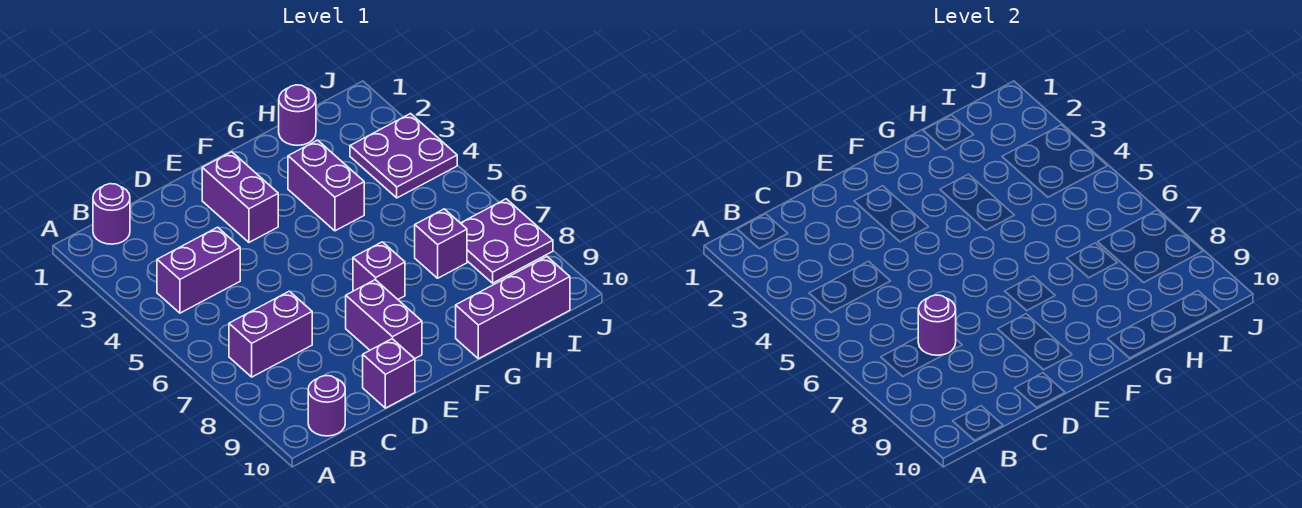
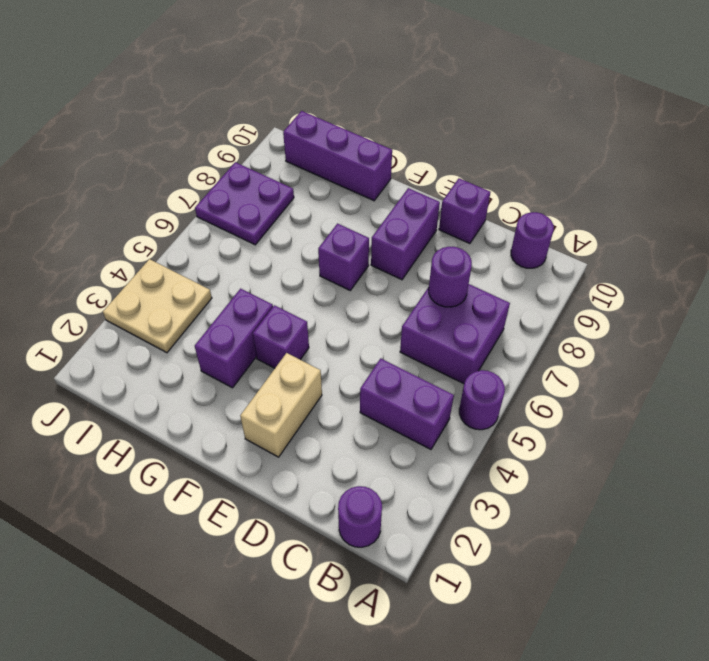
purple 1x2 brick [229,291,312,377] -> purple 2x2 brick [400,284,510,384]
purple 1x2 brick [202,152,278,242] -> tan 1x2 brick [240,353,322,457]
purple 1x1 round brick [279,85,316,145] -> purple 1x1 round brick moved to [459,370,505,430]
purple 1x1 brick [415,209,467,278] -> purple 1x1 brick moved to [253,305,309,368]
purple 2x2 plate [350,114,457,198] -> tan 2x2 plate [103,259,212,353]

